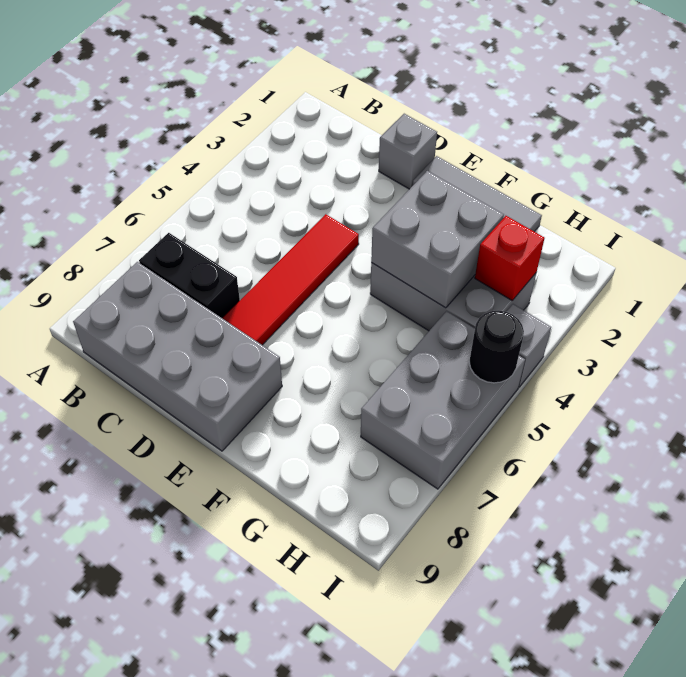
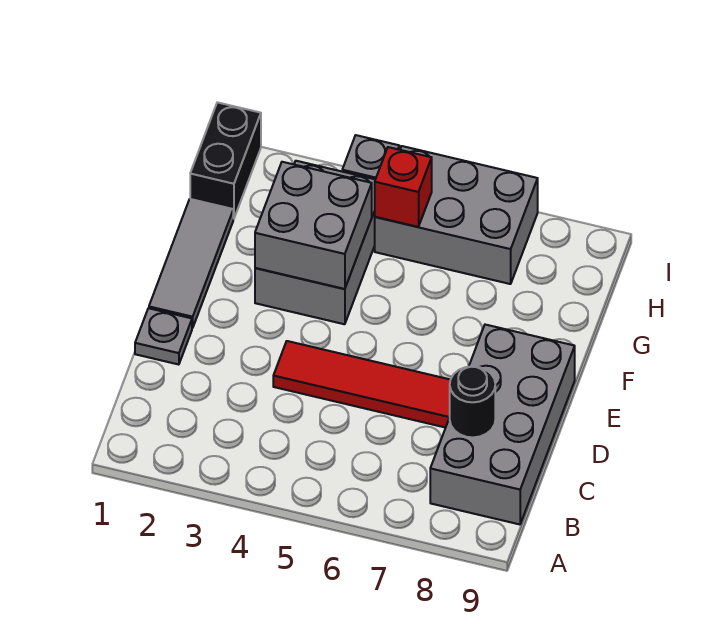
black 1x2 brick [139,233,240,318] -> black 1x2 brick moved to [190,102,261,219]
grey 1x1 brick [379,114,437,189] -> grey 1x1 plate [135,308,192,365]
red 1x1 brick [475,216,545,301] -> red 1x1 brick moved to [375,147,432,227]
black 1x1 round brick [469,311,524,383] -> black 1x1 round brick moved to [450,366,495,437]

